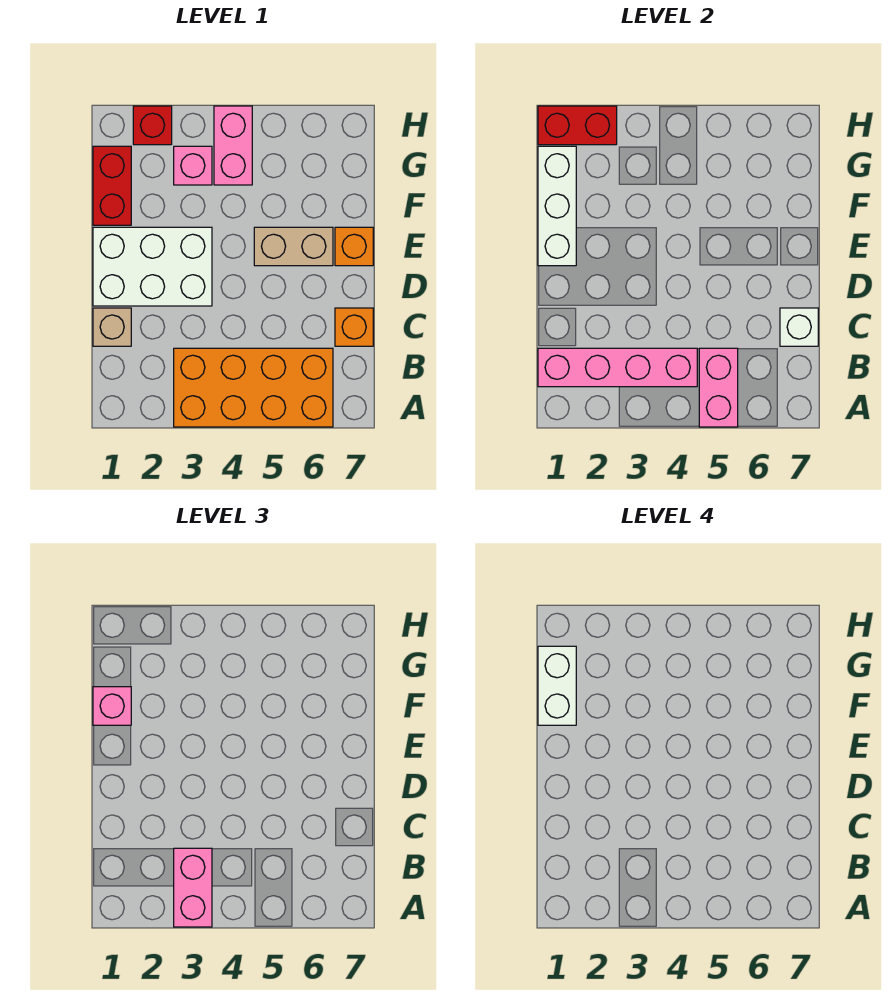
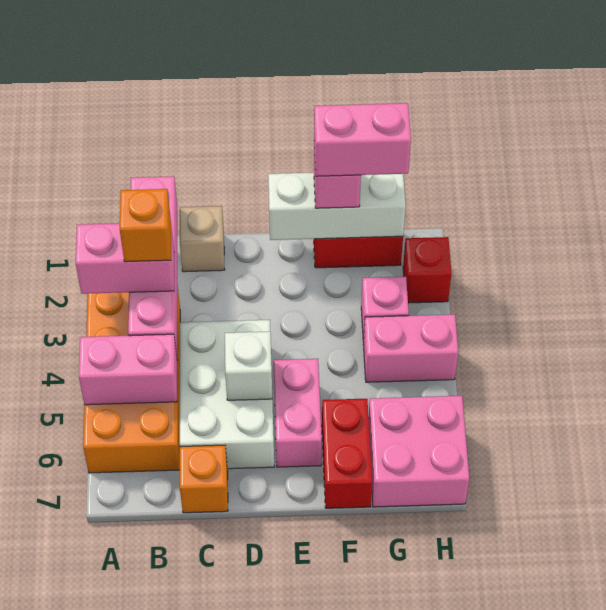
white 1x1 brick [780,308,818,346] -> white 1x1 brick moved to [225,331,272,400]
white 2x3 brick [93,227,212,306] -> white 2x3 brick moved to [180,320,274,469]
tan 1x2 brick [254,227,333,266] -> pink 1x2 brick [274,359,322,467]
orange 1x1 brick [335,227,373,266] -> orange 1x1 brick moved to [120,189,171,262]
white 1x2 brick [538,646,576,725] -> pink 1x2 brick [314,103,411,176]
none -> pink 2x2 brick [369,396,469,507]
red 1x2 brick [538,106,617,145] -> red 1x2 brick moved to [322,399,372,508]

